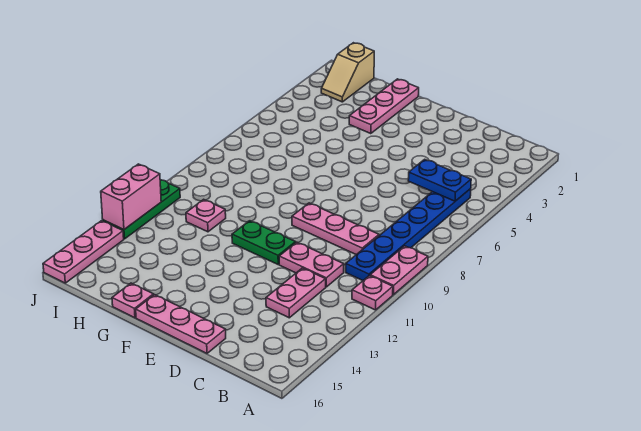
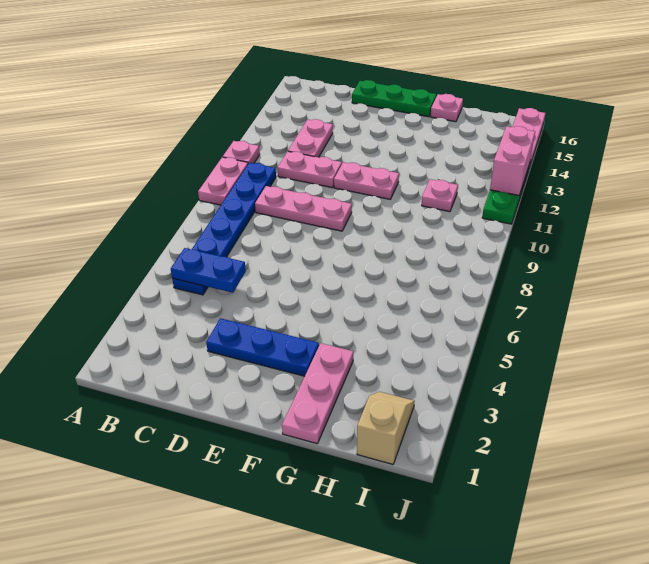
none -> blue 1x3 plate [206,318,319,376]
pink 1x3 plate [136,295,226,353] -> green 1x3 plate [352,80,436,117]
green 1x2 plate [232,221,296,264] -> pink 1x2 plate [334,162,399,199]

